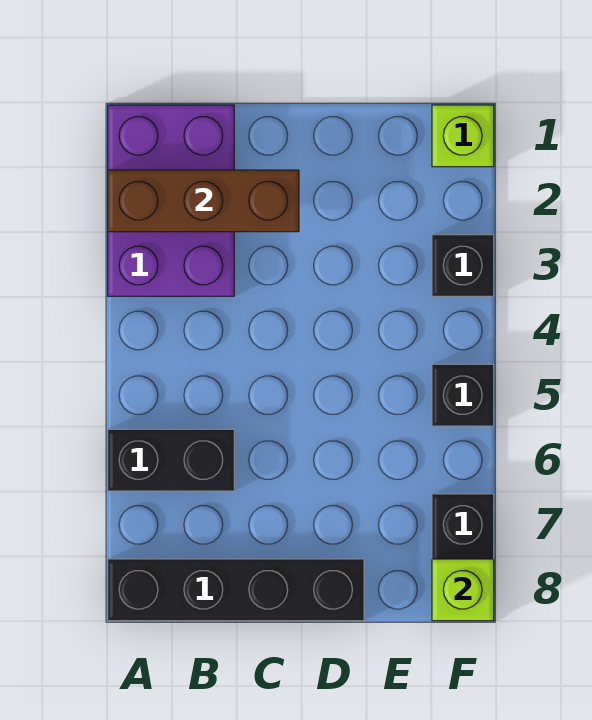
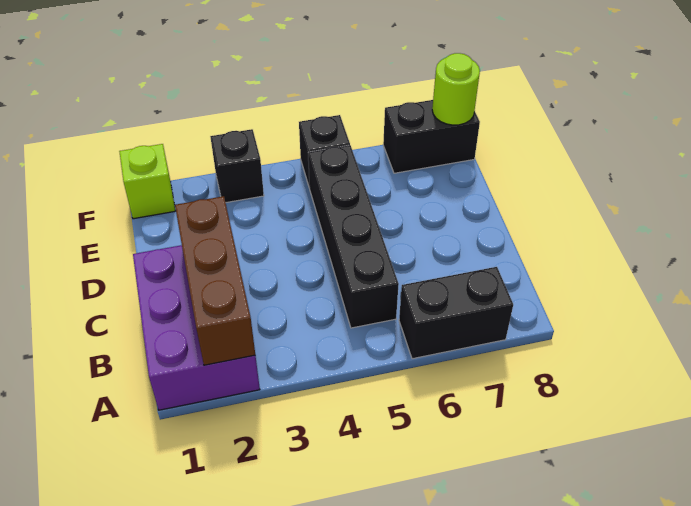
purple 2x3 brick [108,105,234,296] -> purple 2x3 brick turned to [133,245,260,410]
black 1x2 brick [108,429,234,491] -> black 1x2 brick turned to [399,267,513,359]
black 1x4 brick [108,559,364,621] -> black 1x4 brick moved to [308,145,399,328]
lime 1x1 brick [432,559,494,621] -> lime 1x1 round brick [432,53,480,125]

